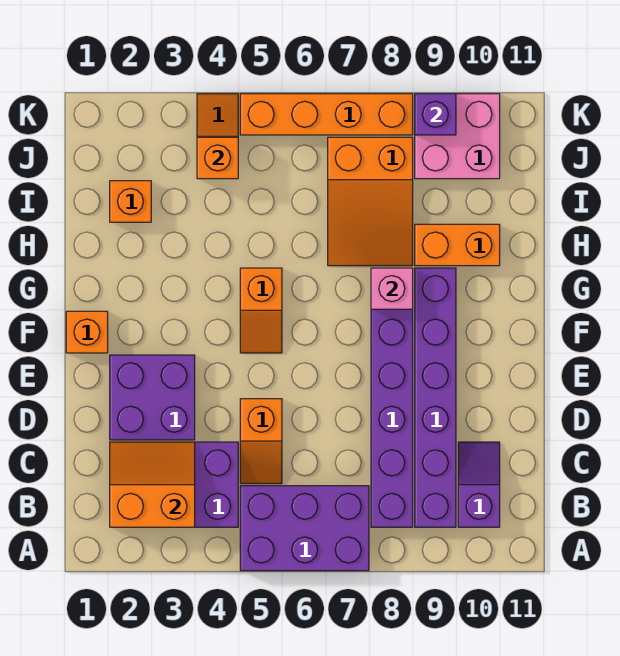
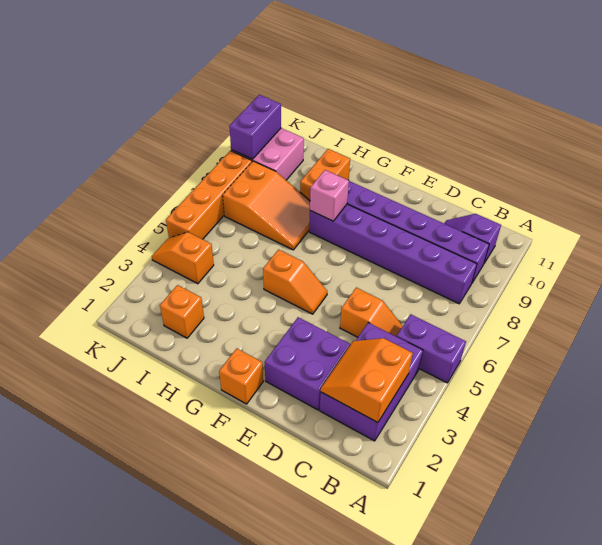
purple 2x3 brick [240,486,369,571] -> purple 1x2 brick [397,315,466,383]
orange 1x1 brick [197,137,238,179] -> none
purple 1x1 brick [415,94,456,135] -> purple 1x2 brick [229,95,281,159]

